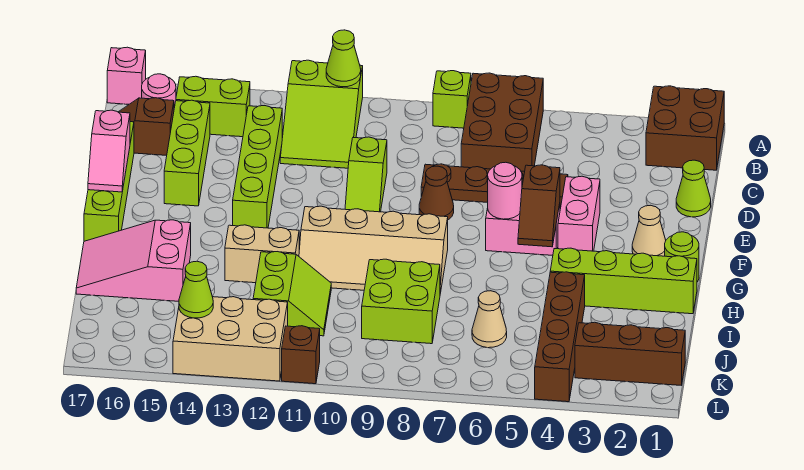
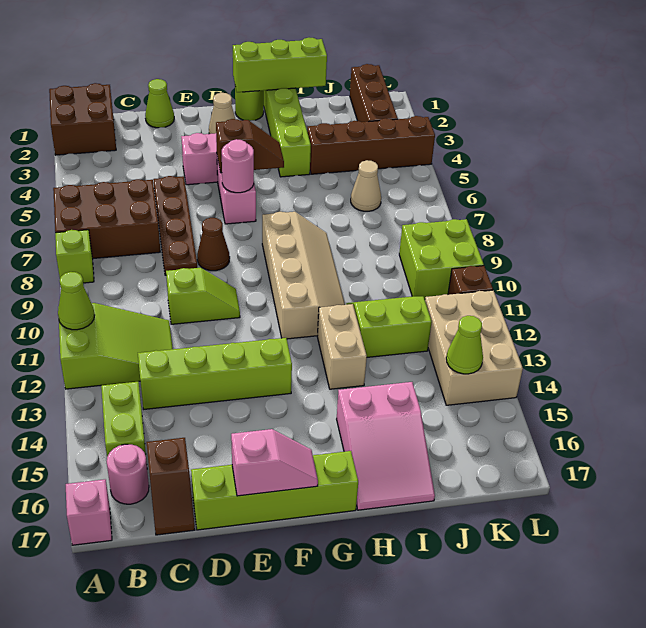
lime 1x3 brick [164,100,210,206] -> lime 1x3 brick moved to [233,38,327,92]
lime 2x2 brick [362,259,440,344] -> lime 2x2 brick moved to [399,219,484,299]

